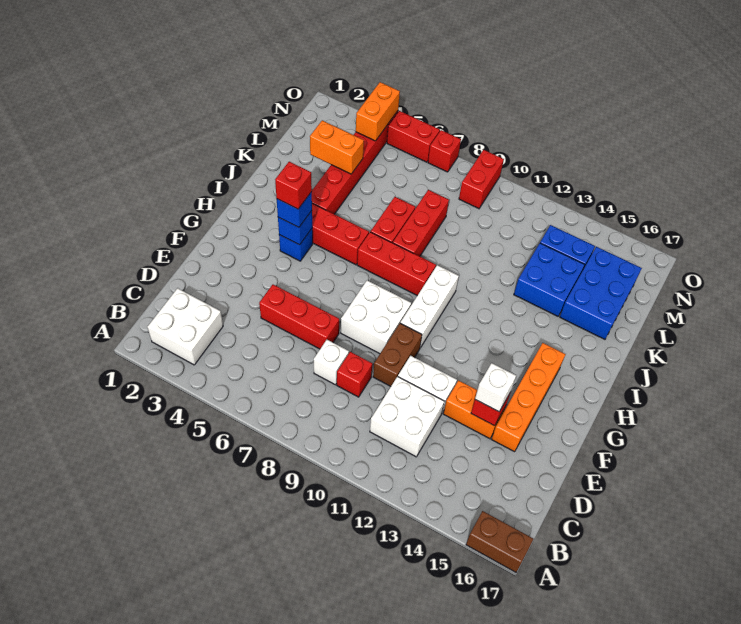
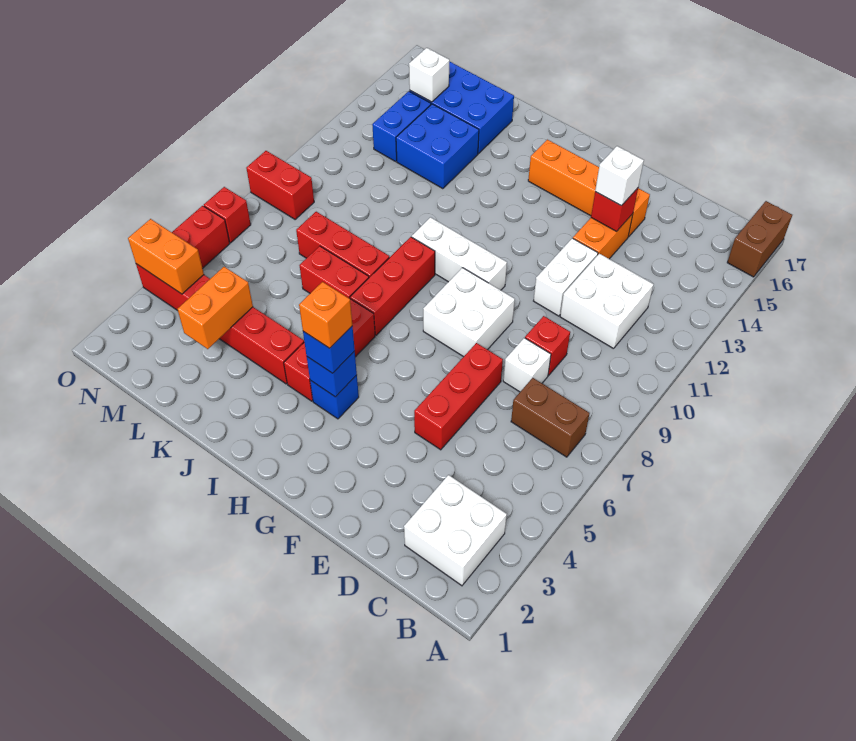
brown 1x2 brick [373,323,422,386] -> brown 1x2 brick moved to [511,378,589,457]
red 1x1 brick [275,162,312,209] -> orange 1x1 brick [299,282,352,348]
none -> white 1x1 brick [409,48,449,102]

